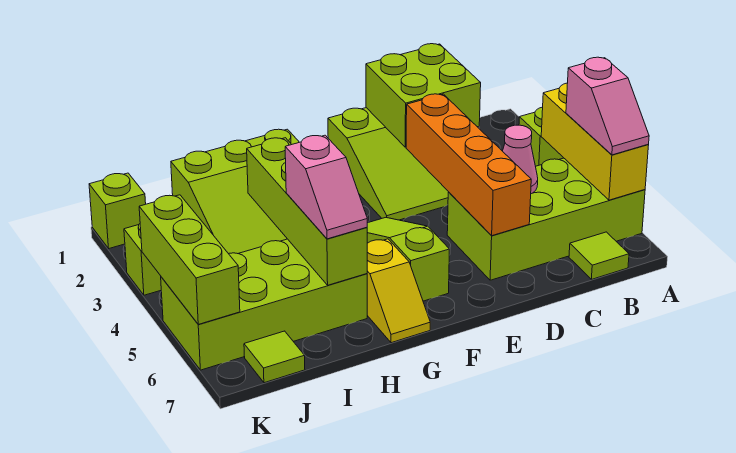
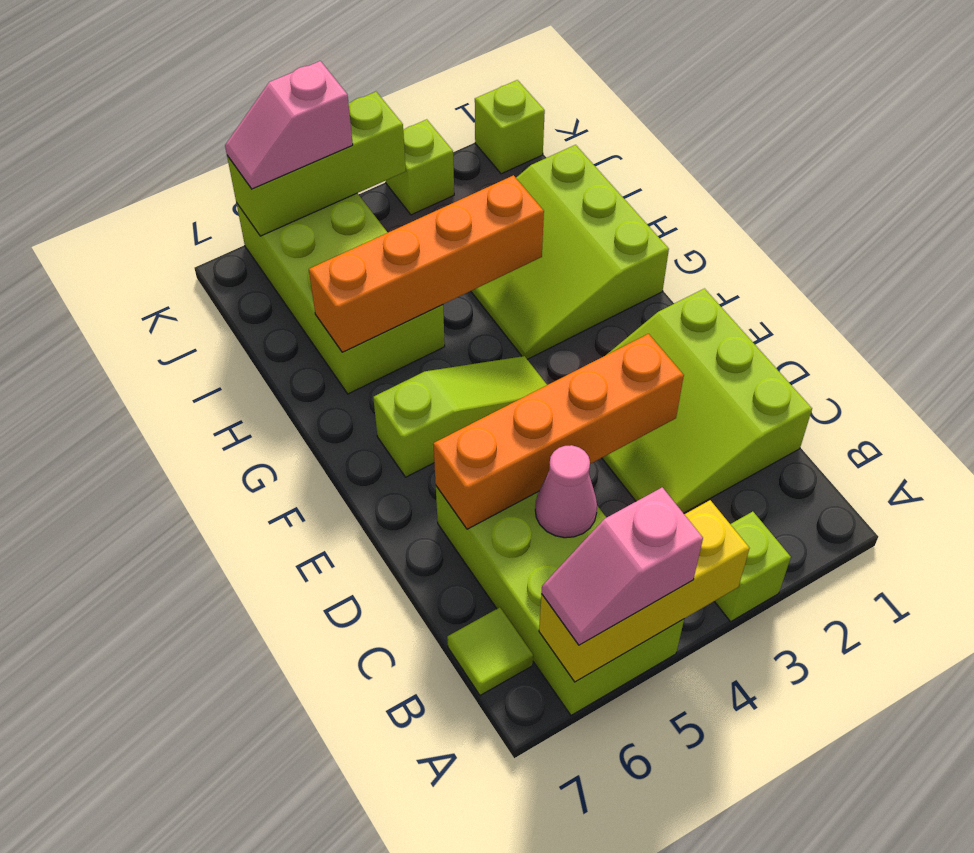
lime 2x2 brick [366,44,481,147] -> none
yellow 1x2 slope [367,239,430,343] -> none
lime 1x4 brick [247,138,367,285] -> orange 1x4 brick [309,175,544,352]
pink 1x2 slope [285,135,367,239] -> pink 1x2 slope moved to [225,61,353,189]
lime 1x1 tile [244,331,305,383] -> none

